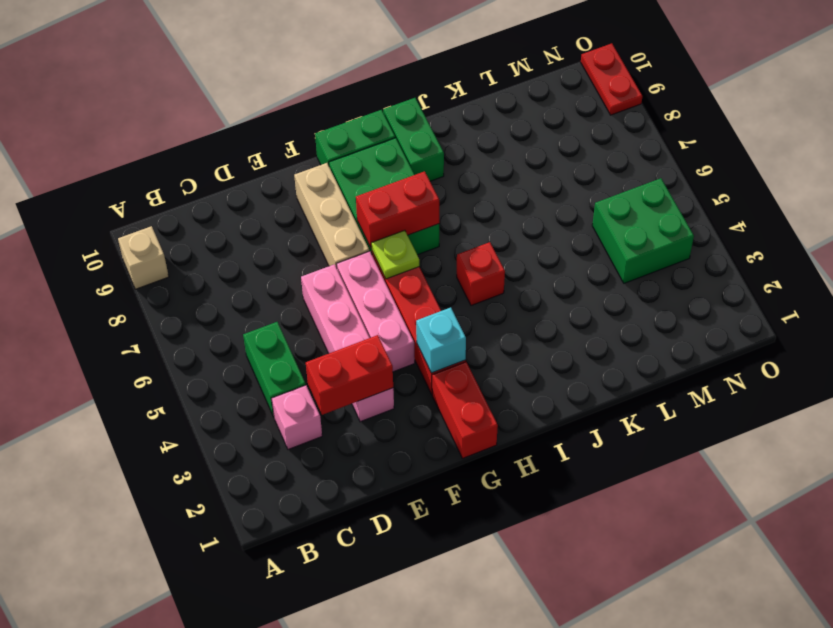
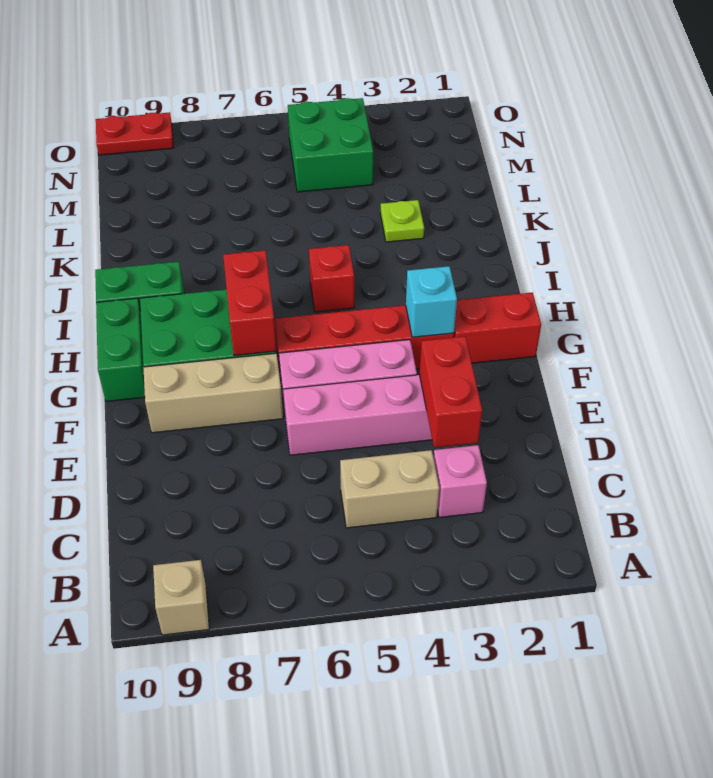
green 1x2 brick [243,322,306,417] -> tan 1x2 brick [340,450,439,528]
lime 1x1 plate [371,230,419,279] -> lime 1x1 plate moved to [380,200,424,242]

